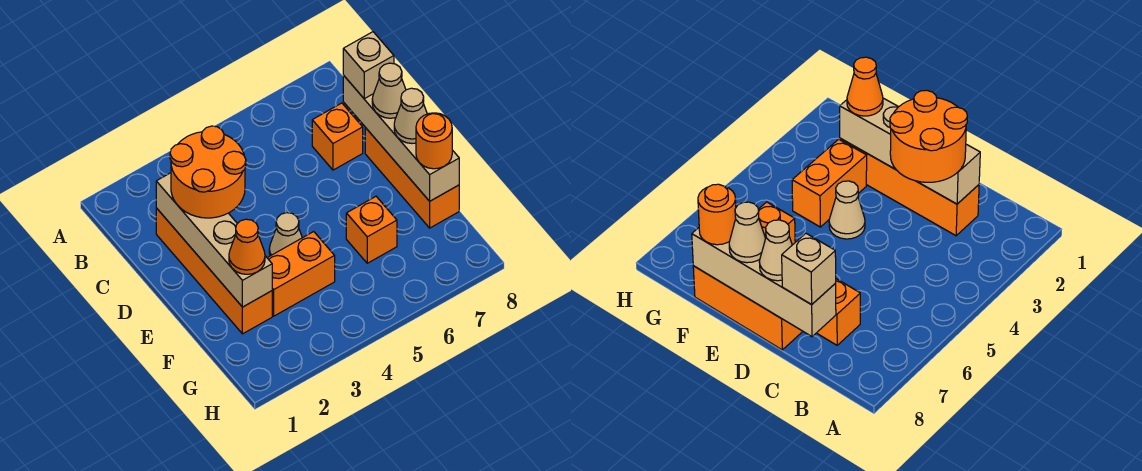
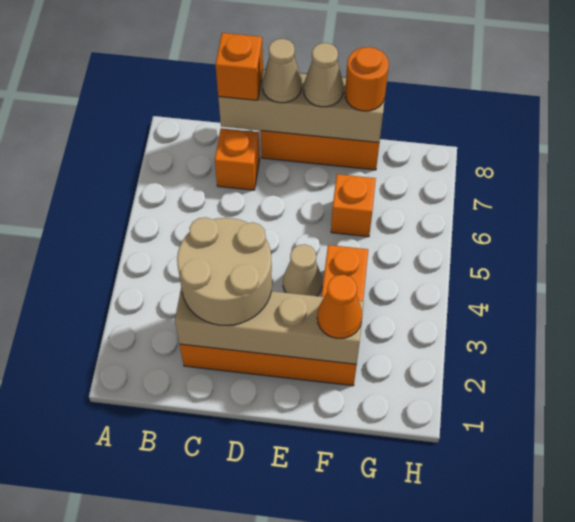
orange 2x2 round brick [170,126,246,218] -> tan 2x2 round brick [177,217,272,325]
tan 1x1 brick [343,32,394,99] -> orange 1x1 brick [216,33,263,100]

